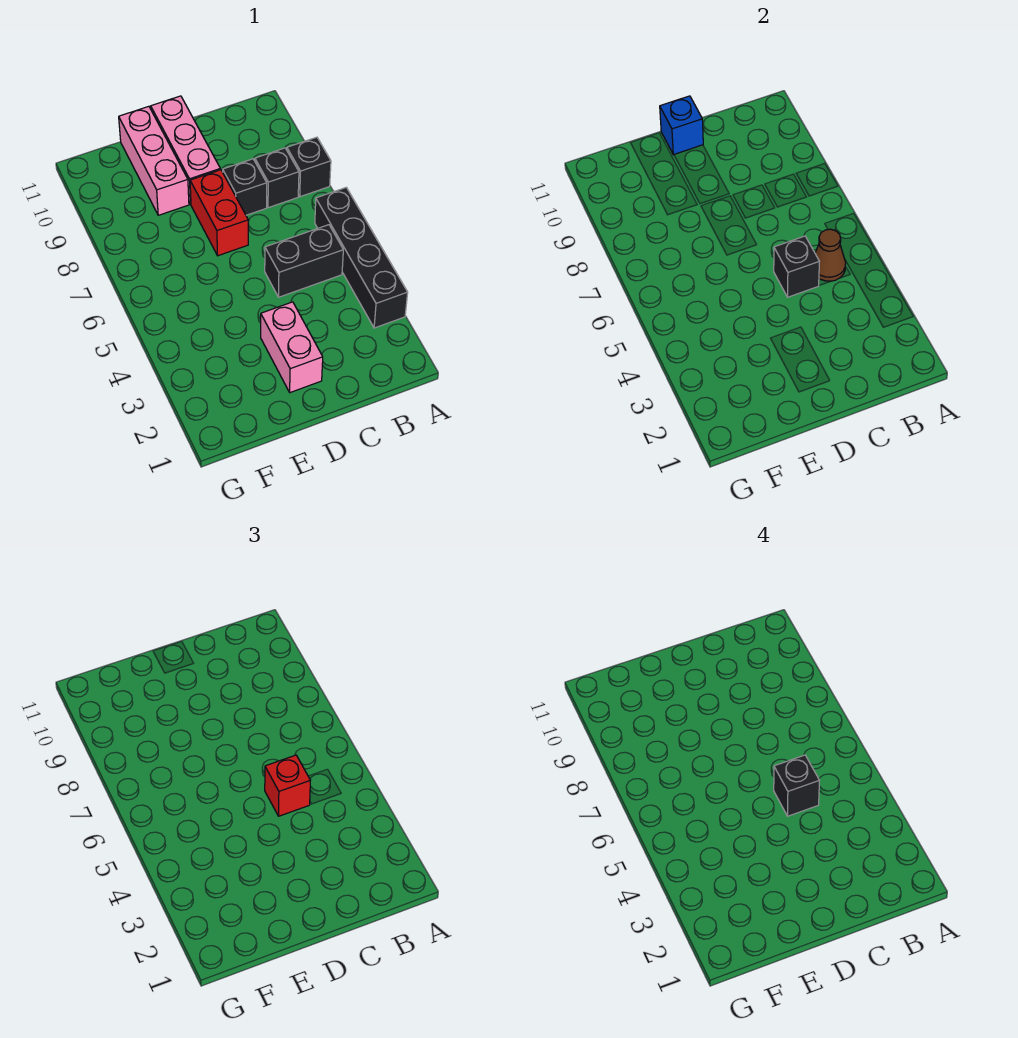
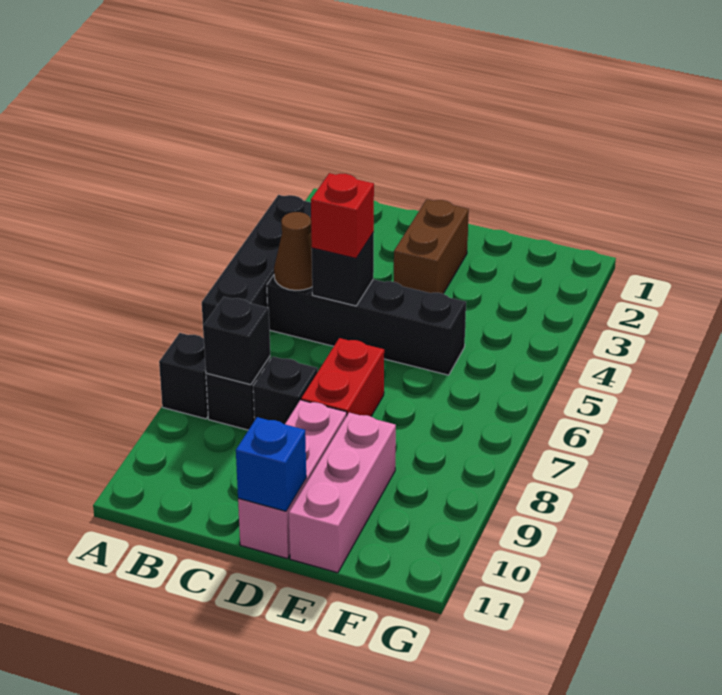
black 1x2 brick [265,225,343,297] -> black 1x4 brick [267,275,466,375]
black 1x1 brick [774,755,819,816] -> black 1x1 brick moved to [203,297,270,385]
pink 1x2 brick [261,302,323,393] -> brown 1x2 brick [394,199,469,294]

